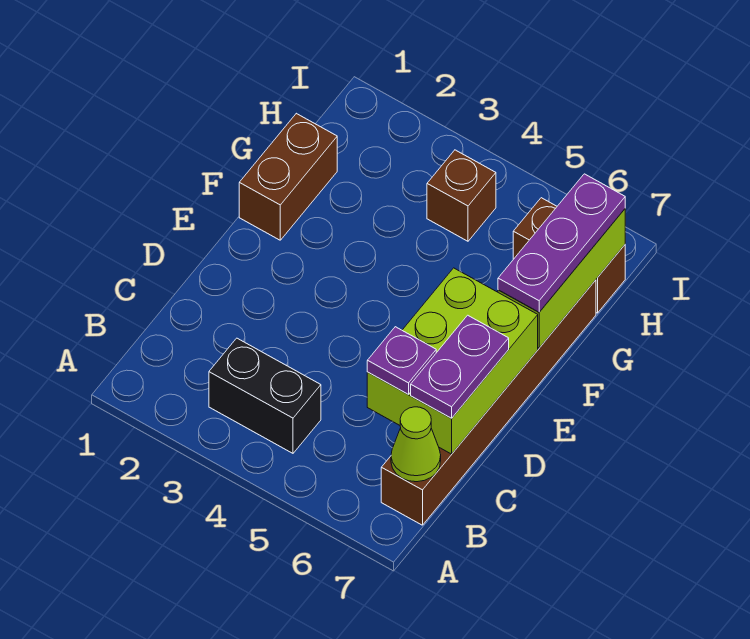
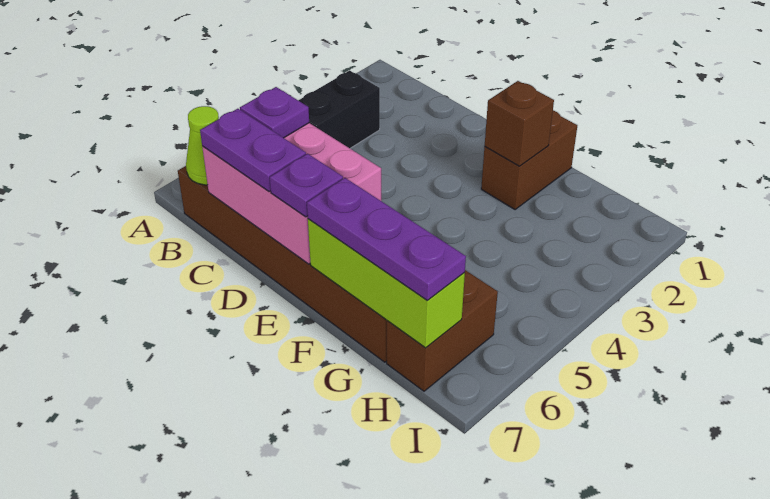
lime 2x3 brick [367,268,538,454] -> pink 2x3 brick [202,123,381,264]
none -> purple 1x1 plate [270,154,343,217]
brown 1x2 brick [239,113,337,240] -> brown 1x2 brick turned to [481,110,577,210]
brown 1x1 brick [427,150,496,241] -> brown 1x1 brick moved to [485,81,554,166]

